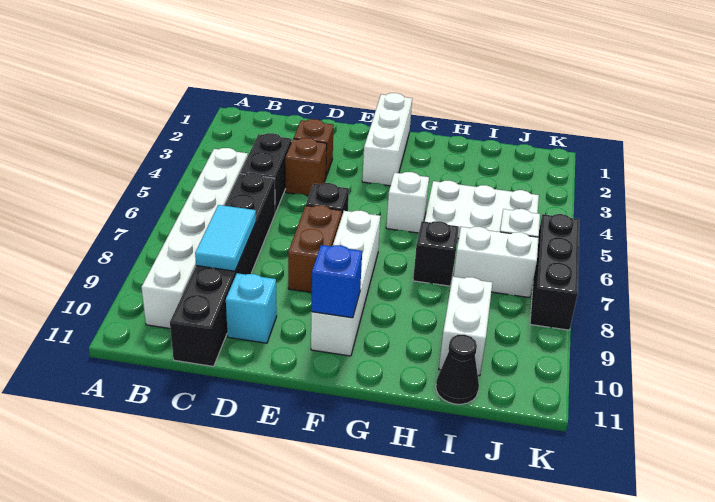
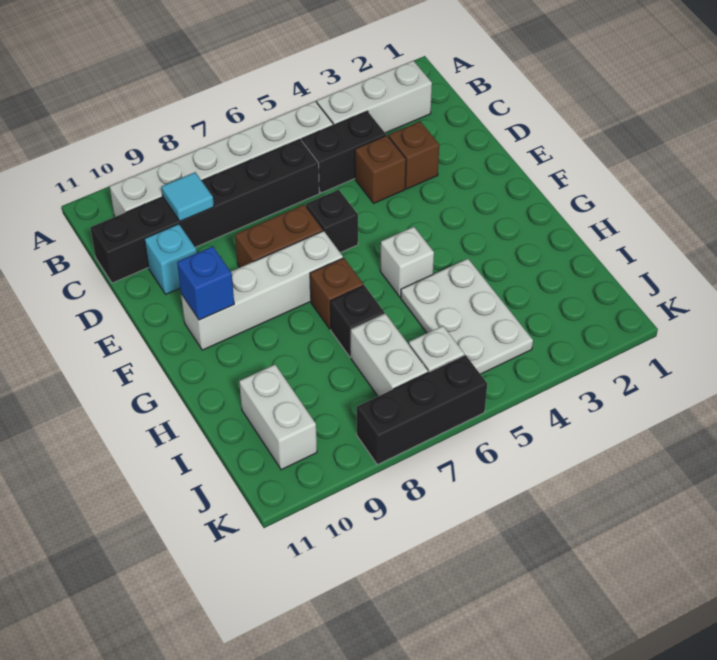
cyan 1x2 tile [195,205,256,271] -> cyan 1x1 tile [162,172,214,221]
white 1x3 brick [362,93,412,186] -> white 1x3 brick moved to [317,61,432,133]
none -> brown 1x1 brick [310,258,364,329]
white 1x2 brick [439,277,492,376] -> white 1x2 brick turned to [239,365,317,470]
black 1x1 cone [436,335,479,404] -> none

